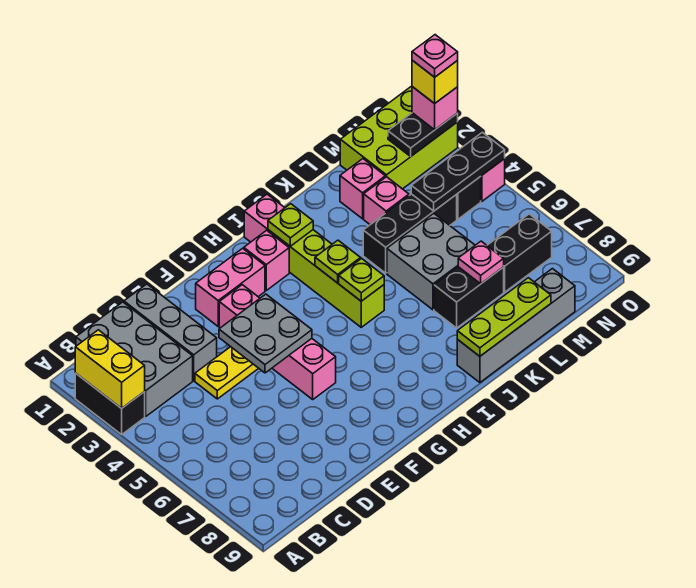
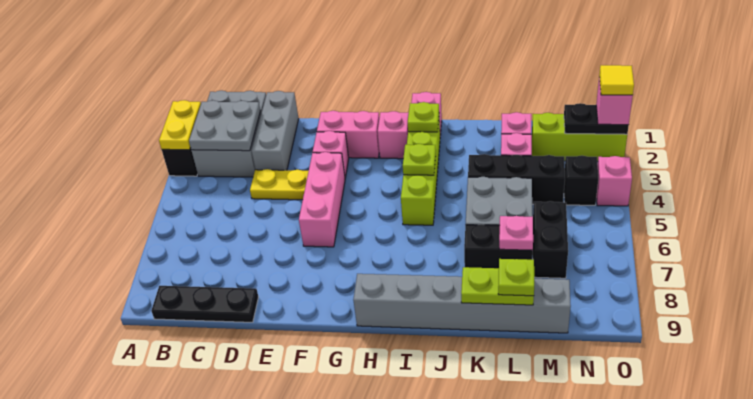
yellow 1x2 brick [75,330,145,408] -> yellow 1x2 plate [159,100,201,150]
grey 2x2 plate [219,294,312,373] -> grey 2x2 plate moved to [189,100,260,151]
lime 1x1 plate [339,258,384,301] -> lime 1x1 plate moved to [498,259,534,296]
grey 1x4 brick [457,269,575,383] -> grey 1x6 brick [353,274,571,333]
lime 1x3 plate [457,278,551,356] -> lime 1x2 plate [461,267,534,305]
lime 2x3 brick [340,86,458,189] -> lime 1x3 brick [532,113,627,161]
black 1x3 plate [411,132,505,211] -> black 1x3 plate moved to [151,286,258,322]
black 1x2 brick [487,214,552,292] -> black 1x2 brick turned to [533,201,568,278]
yellow 1x1 brick [412,60,458,104] -> yellow 1x1 tile [599,65,634,95]
pink 1x1 plate [412,35,458,77] -> none

